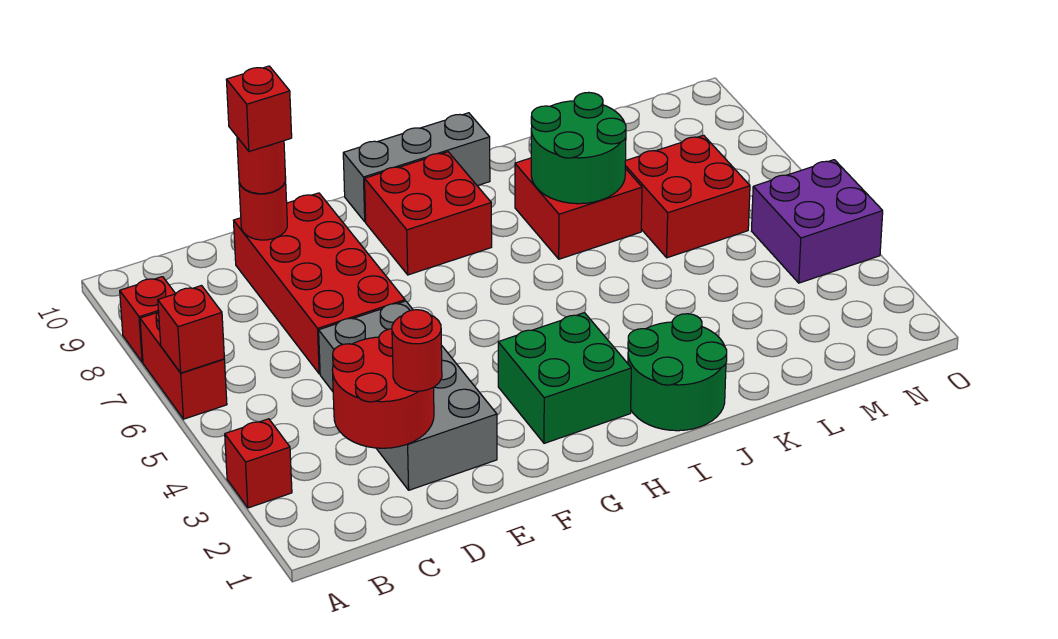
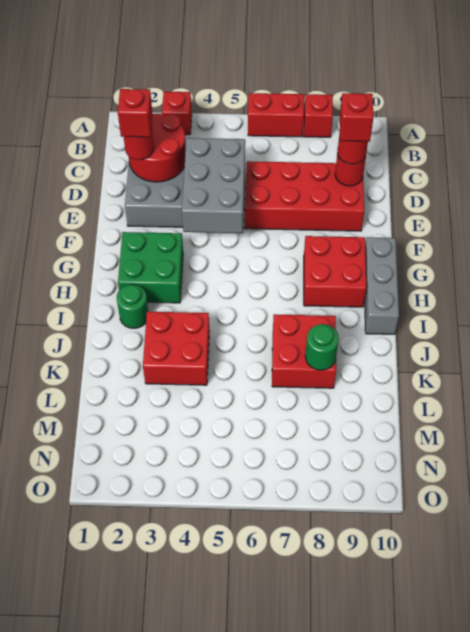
red 1x1 brick [158,286,224,373] -> red 1x1 brick moved to [118,89,152,137]
none -> grey 2x3 brick [182,138,245,233]
green 2x2 round brick [628,314,727,431] -> green 1x1 round brick [117,284,148,328]
green 2x2 round brick [531,92,626,204] -> green 1x1 round brick [305,324,339,370]
red 2x2 brick [625,135,750,258] -> red 2x2 brick moved to [143,312,209,385]
purple 2x2 brick [752,160,883,283] -> none

